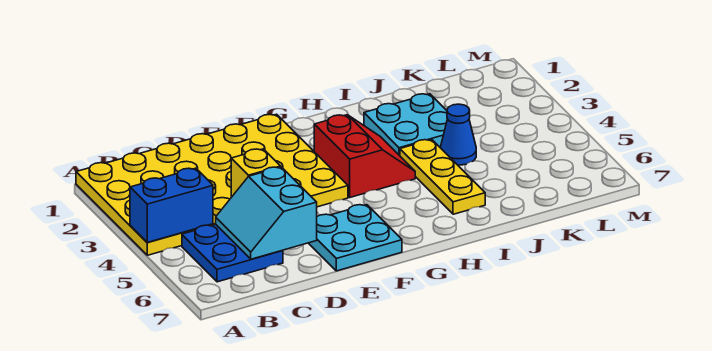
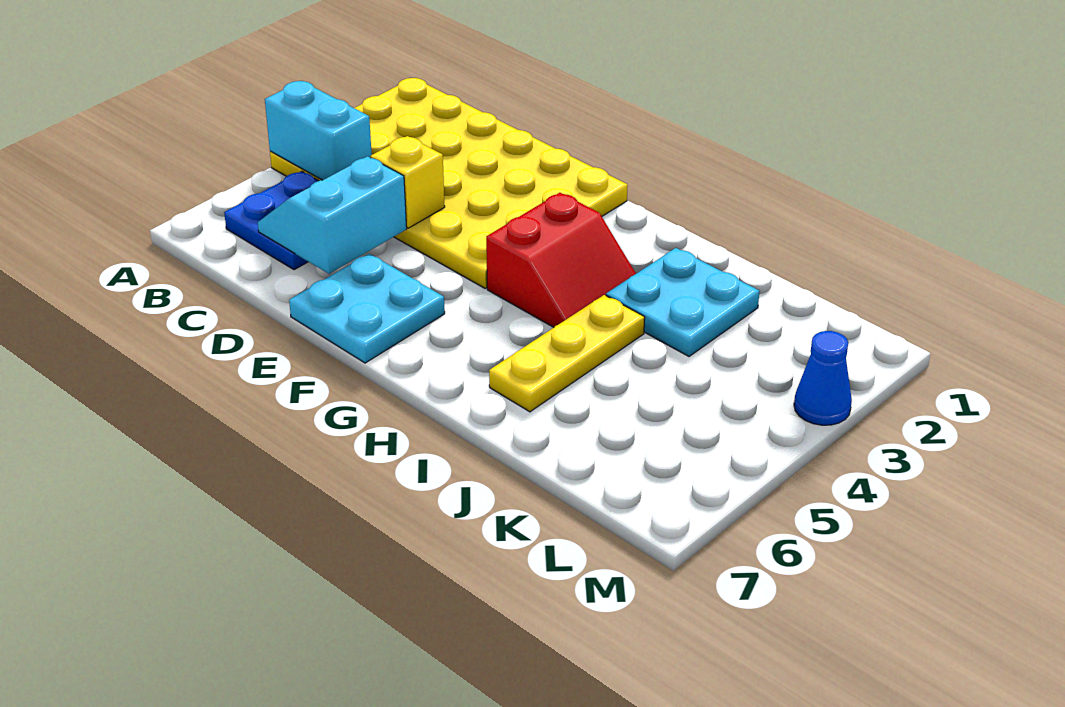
blue 1x2 brick [130,168,213,243] -> cyan 1x2 brick [265,81,372,180]
blue 1x1 cone [440,104,476,165] -> blue 1x1 cone moved to [794,331,852,425]

